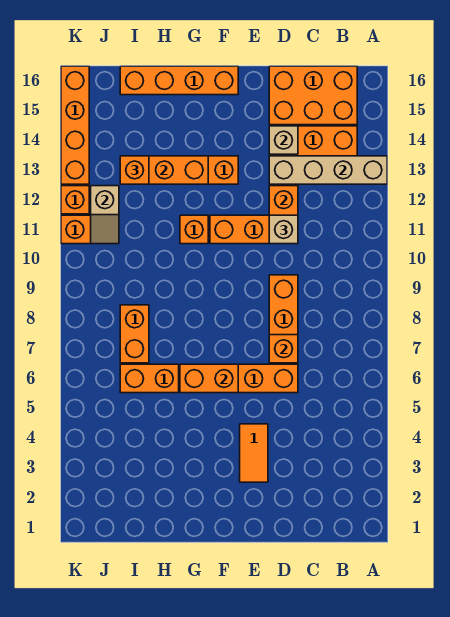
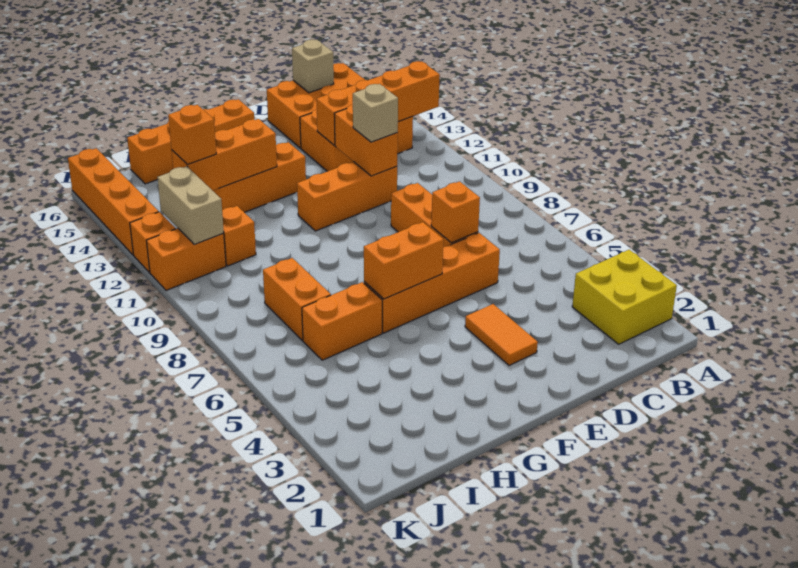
none -> yellow 2x2 brick [572,250,677,344]
tan 1x4 brick [269,156,387,184] -> orange 1x4 brick [316,61,440,145]
tan 1x1 brick [269,126,298,154] -> tan 1x1 brick moved to [292,39,334,93]
orange 1x1 brick [180,215,208,244] -> orange 1x1 brick moved to [222,206,256,266]
tan 1x2 slope [91,186,119,244] -> tan 1x2 brick [157,166,224,244]

